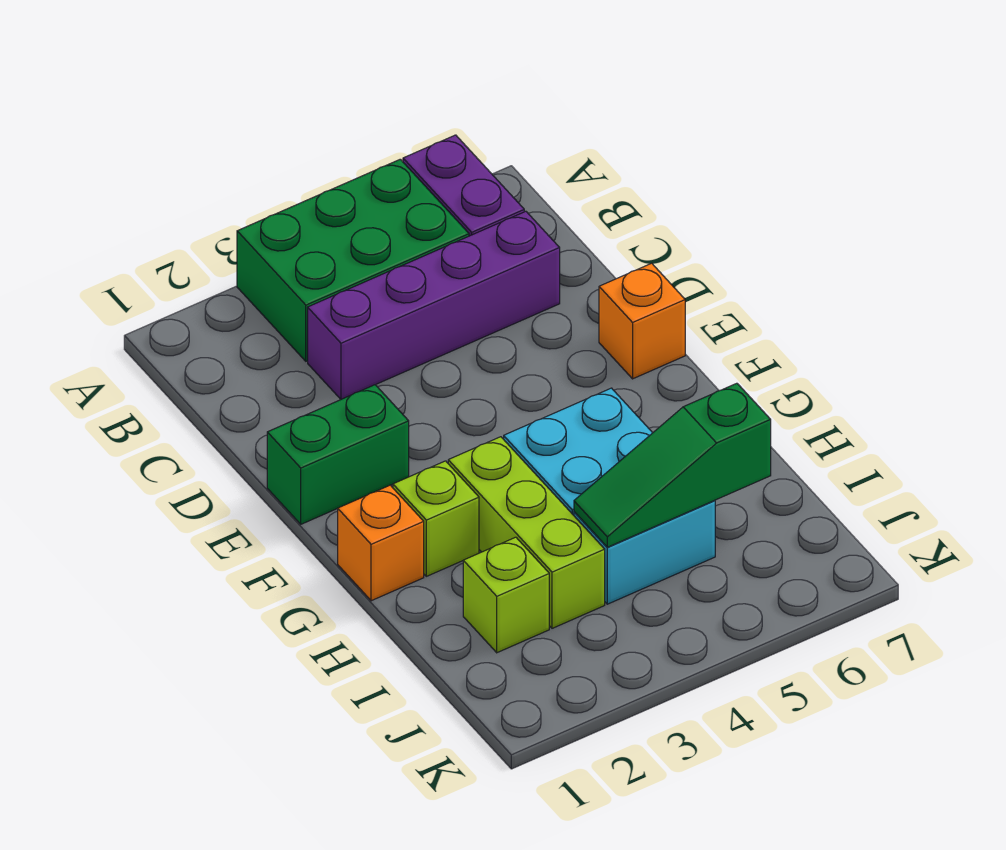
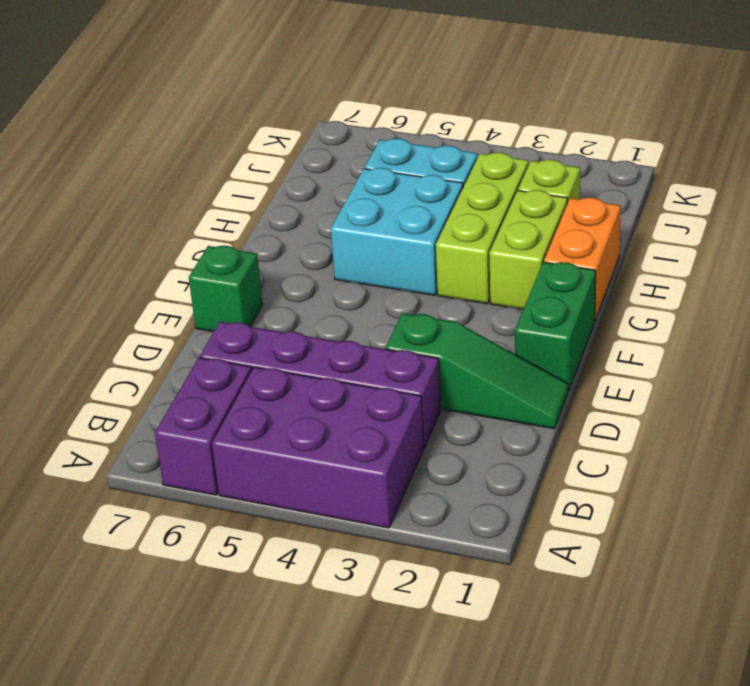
green 2x3 brick [237,159,469,361] -> purple 2x3 brick [212,367,424,528]
green 1x2 brick [267,385,409,524] -> green 1x2 brick turned to [515,262,596,391]
orange 1x1 brick [599,263,685,379] -> green 1x1 brick [189,246,263,332]
orange 1x1 brick [338,485,424,601] -> orange 1x2 brick [544,197,621,320]
lime 1x1 brick [393,461,479,576] -> lime 1x2 brick [489,190,567,309]
green 1x3 slope [574,383,771,547] -> green 1x3 slope moved to [386,313,568,429]

